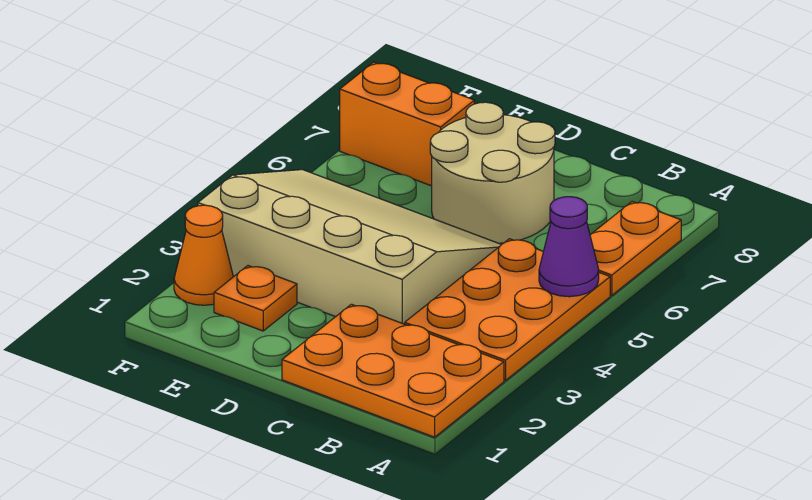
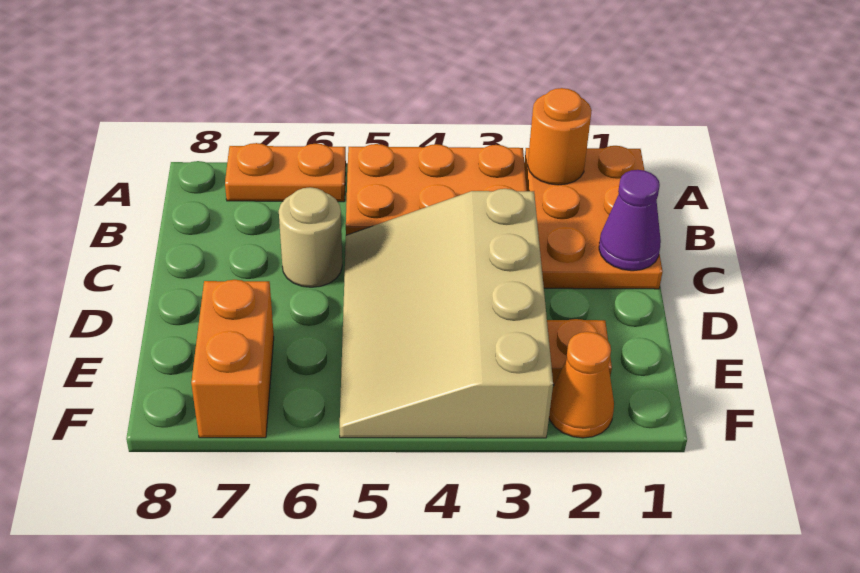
none -> orange 1x1 round brick [528,88,592,185]
purple 1x1 cone [539,197,599,297] -> purple 1x1 cone moved to [599,170,661,271]
tan 2x2 round brick [430,102,555,243] -> tan 1x1 round brick [279,187,342,287]

